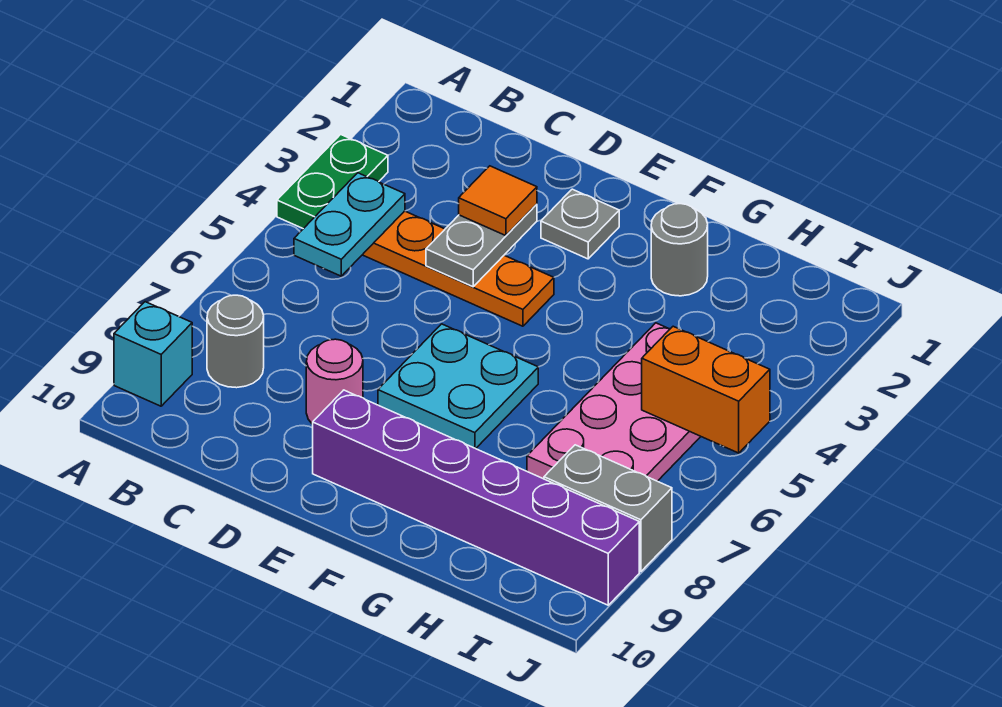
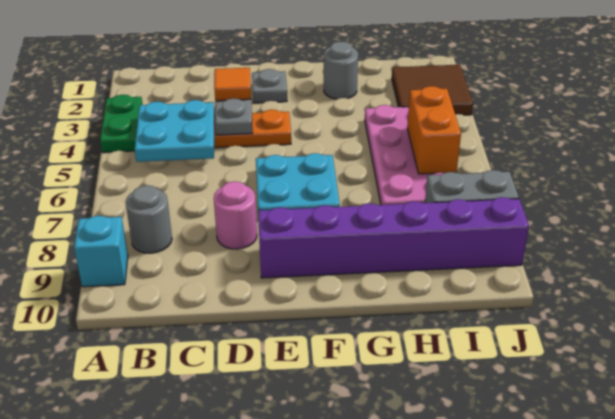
cyan 1x2 plate [294,173,405,276] -> cyan 2x2 plate [135,100,214,162]
none -> brown 2x2 tile [392,65,473,115]
orange 1x2 brick [642,326,770,453] -> orange 1x2 brick turned to [407,86,461,174]

